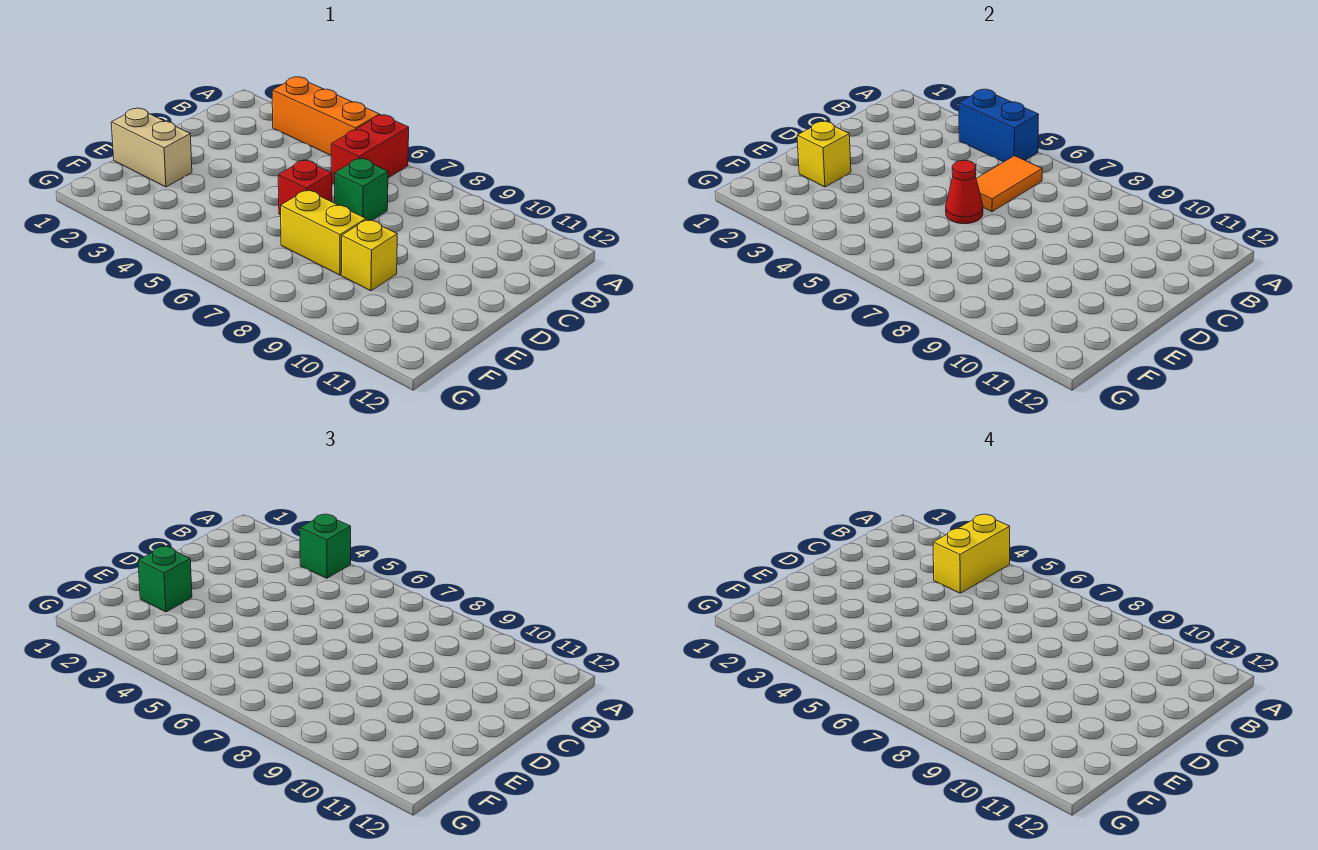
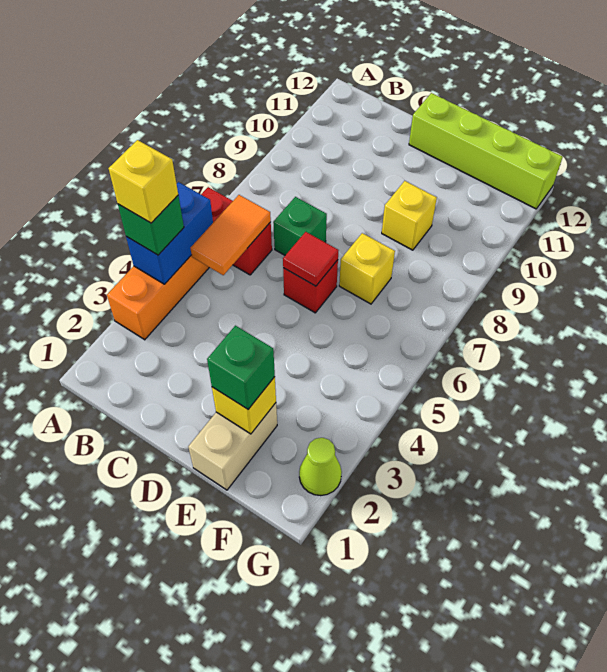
yellow 1x2 brick [933,514,1010,593] -> yellow 1x1 brick [109,140,178,223]
orange 1x2 tile [976,156,1042,212] -> orange 1x2 tile turned to [190,195,271,275]
red 1x1 cone [946,160,983,224] -> red 1x1 tile [283,232,339,286]
none -> lime 1x4 brick [409,93,562,209]
yellow 1x2 brick [281,190,366,275] -> yellow 1x1 brick [339,233,395,304]
none -> lime 1x1 cone [299,438,342,496]

